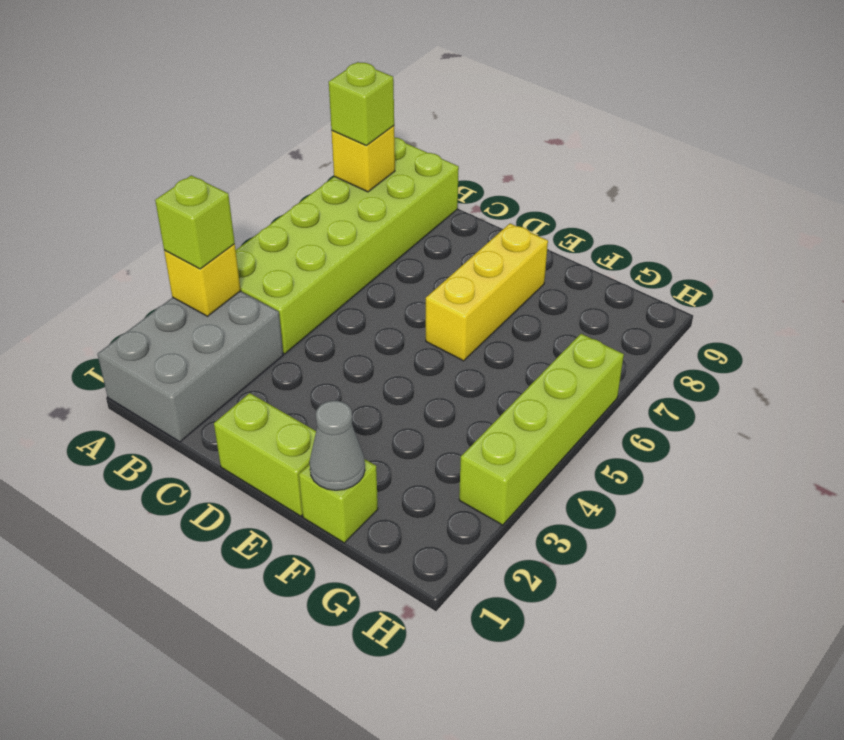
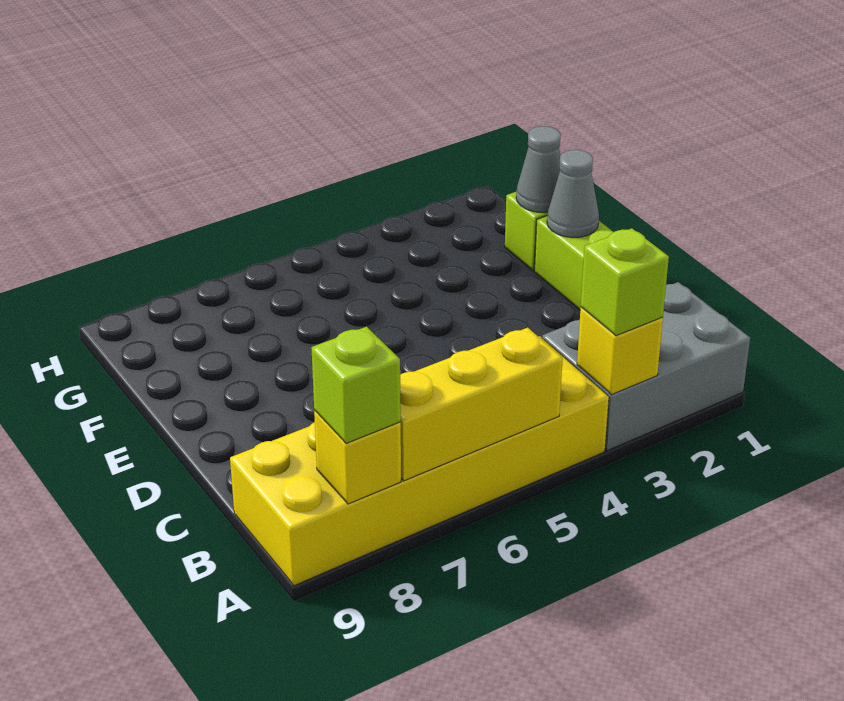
lime 2x6 brick [236,138,459,354] -> yellow 2x6 brick [230,336,609,586]
none -> grey 1x1 cone [547,150,599,238]
yellow 1x3 brick [426,224,548,361] -> yellow 1x3 brick moved to [400,328,563,481]
lime 1x4 brick [459,334,624,525] -> none

